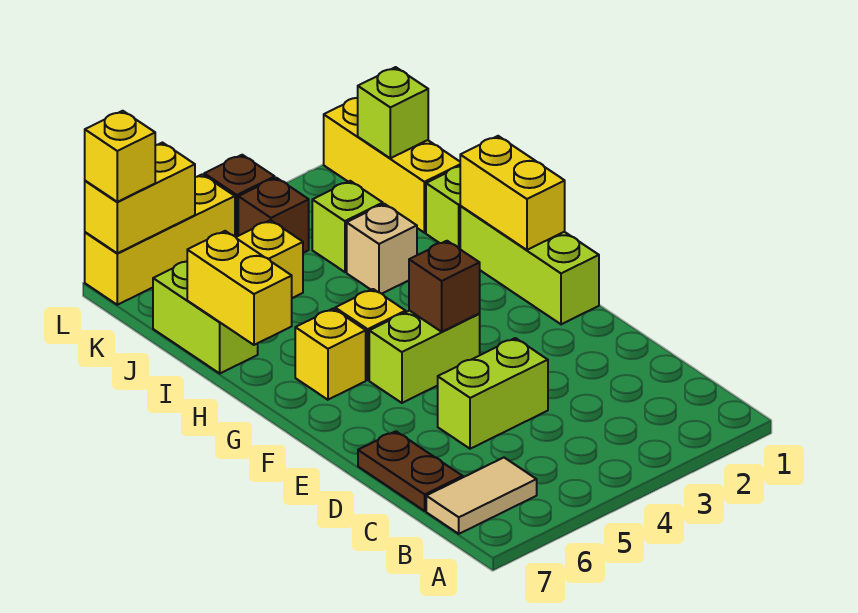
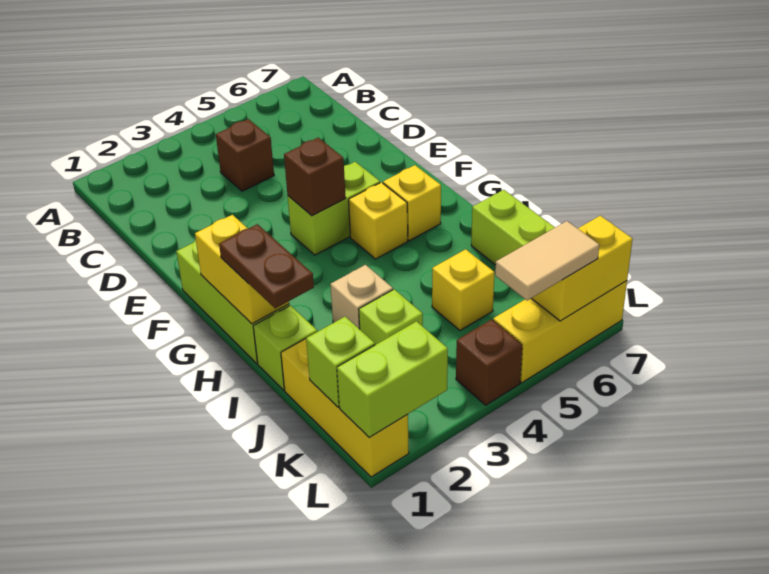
tan 1x2 tile [426,458,537,534] -> tan 1x2 tile moved to [495,221,599,300]
brown 1x2 plate [358,431,463,511] -> brown 1x2 plate moved to [219,224,314,308]
lime 1x2 brick [438,338,548,449] -> lime 1x2 brick moved to [337,321,448,438]
yellow 1x2 brick [187,231,292,345] -> none
brown 1x1 brick [238,178,309,253] -> brown 1x1 brick moved to [216,119,274,191]
yellow 1x1 brick [85,111,155,202] -> none

